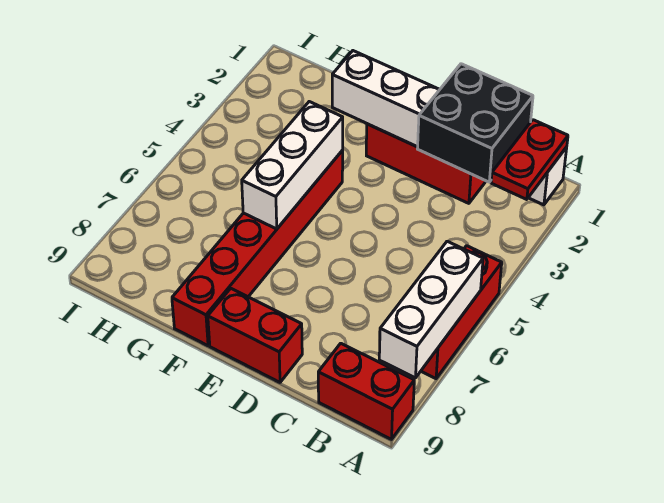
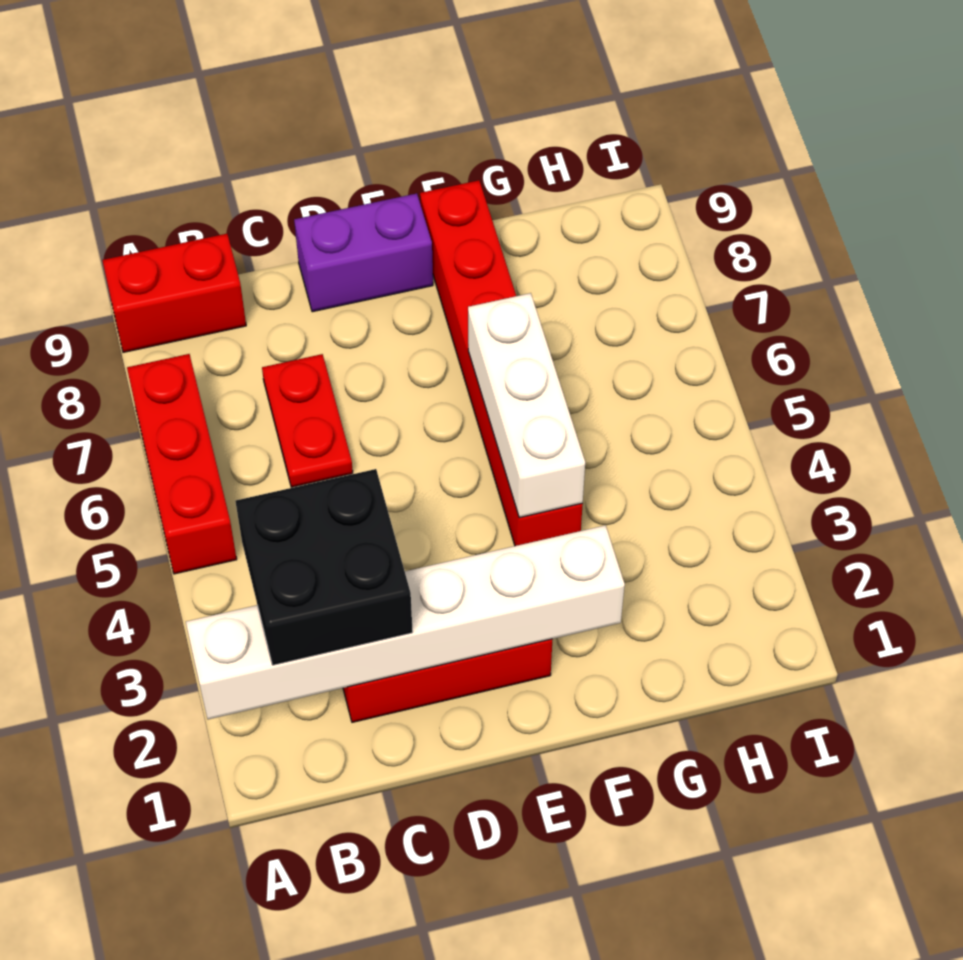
red 1x2 plate [491,120,568,200] -> red 1x2 plate moved to [262,354,353,487]
white 1x3 brick [379,241,483,378] -> none
red 1x2 brick [208,288,302,382] -> purple 1x2 brick [294,193,433,312]

